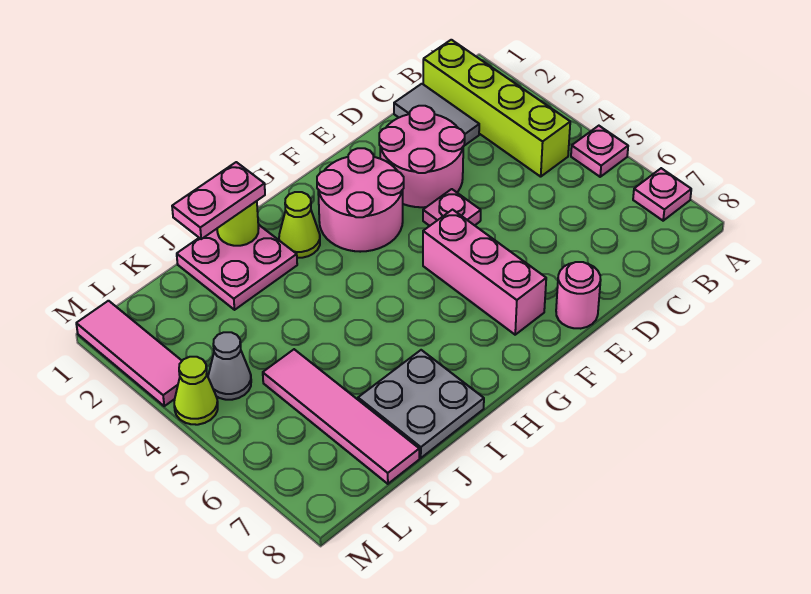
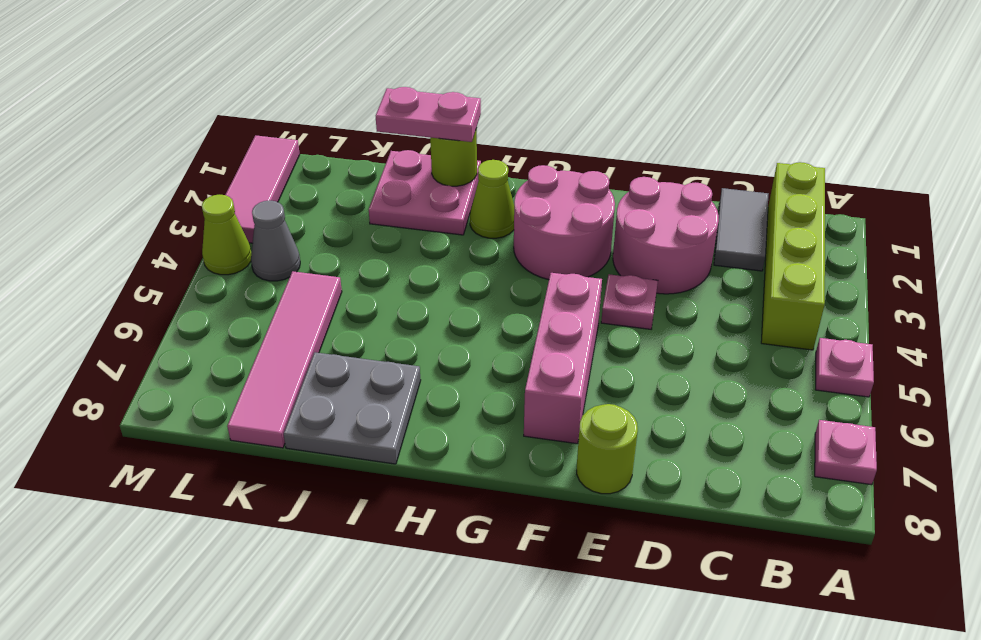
pink 1x1 round brick [556,262,601,329] -> lime 1x1 round brick [577,404,638,494]

